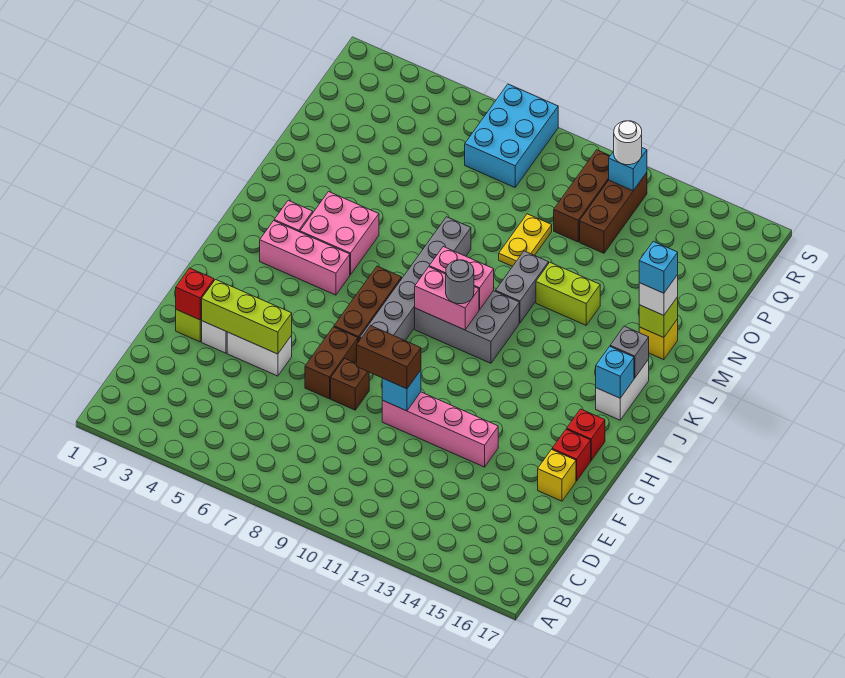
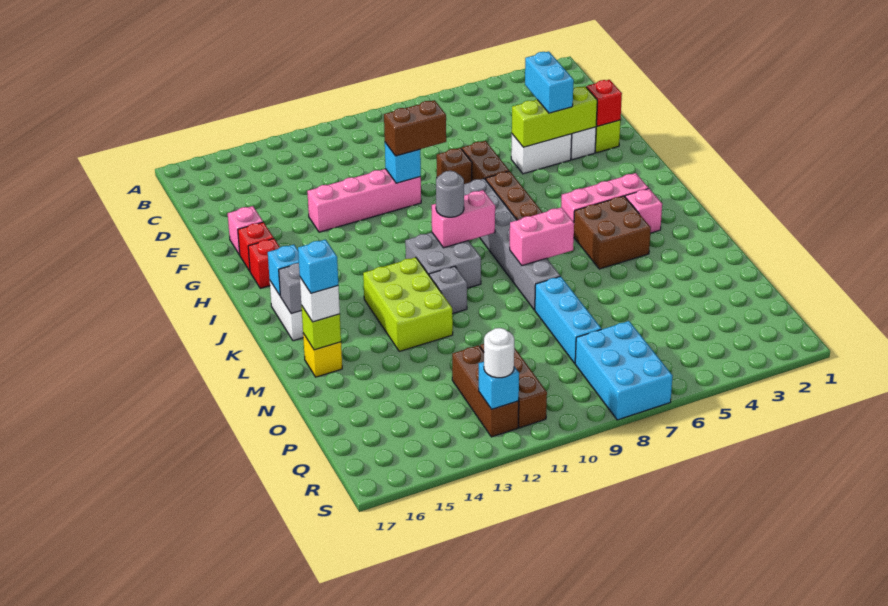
none -> cyan 1x2 brick [525,51,574,113]
yellow 1x1 brick [538,450,576,501] -> pink 1x1 brick [228,206,263,255]
grey 2x3 brick [415,291,519,363] -> grey 2x2 brick [405,232,481,288]
pink 2x2 brick [300,192,379,275] -> brown 2x2 brick [574,196,651,269]
pink 1x2 brick [429,247,494,310] -> pink 1x2 brick moved to [510,207,574,266]
grey 1x2 brick [496,251,549,323] -> grey 1x1 brick [429,266,467,314]
lime 1x2 brick [536,263,600,325] -> lime 2x3 brick [363,257,453,351]
none -> cyan 1x3 brick [535,276,601,363]
yellow 1x2 plate [499,214,552,266] -> none

